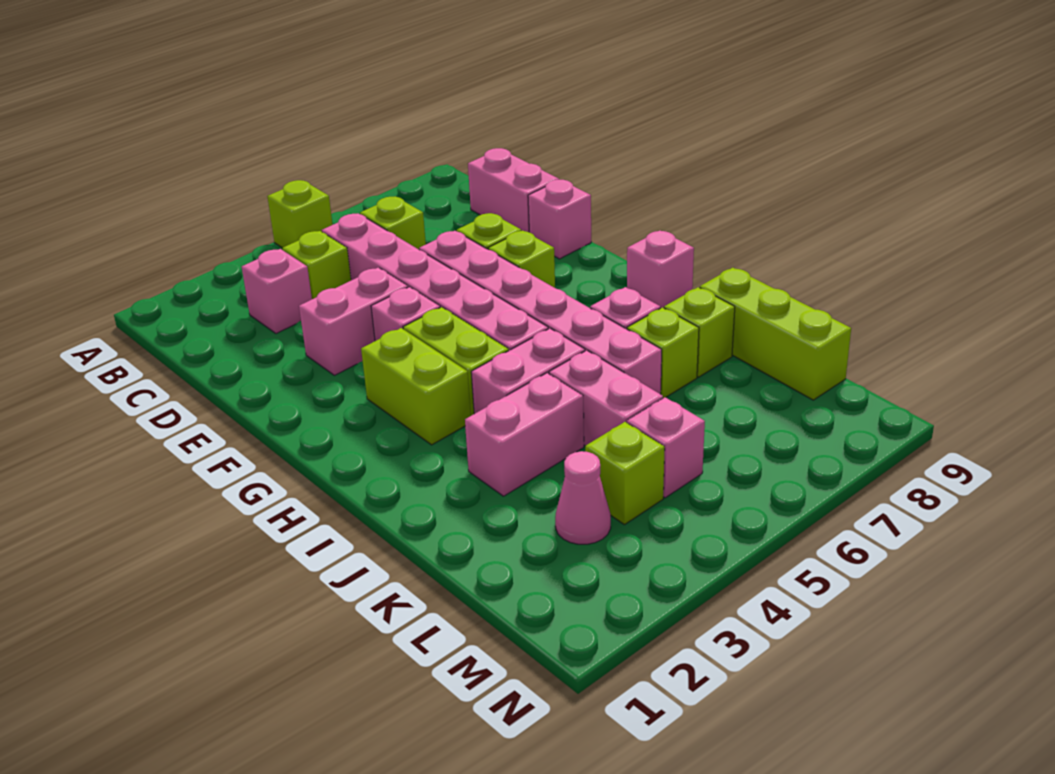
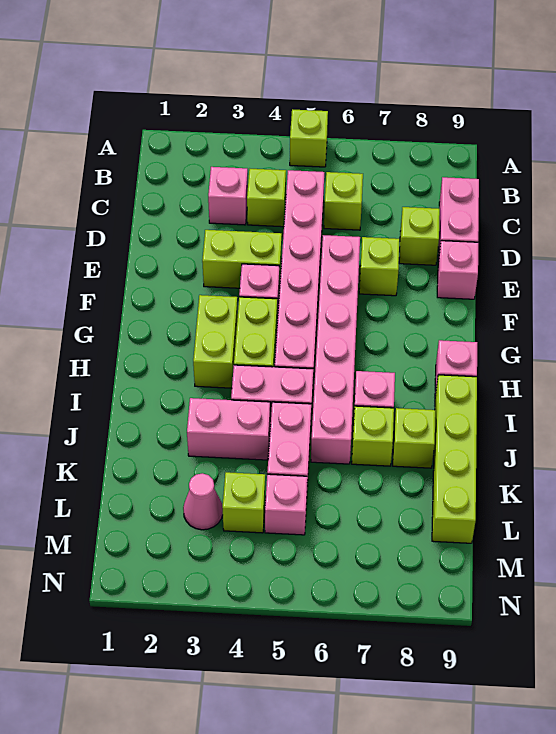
pink 1x2 brick [299,267,408,375] -> lime 1x2 brick [202,230,282,290]
lime 1x1 brick [488,231,555,288] -> lime 1x1 brick moved to [399,207,440,265]
lime 1x3 brick [700,268,851,400] -> lime 1x4 brick [432,375,477,543]

